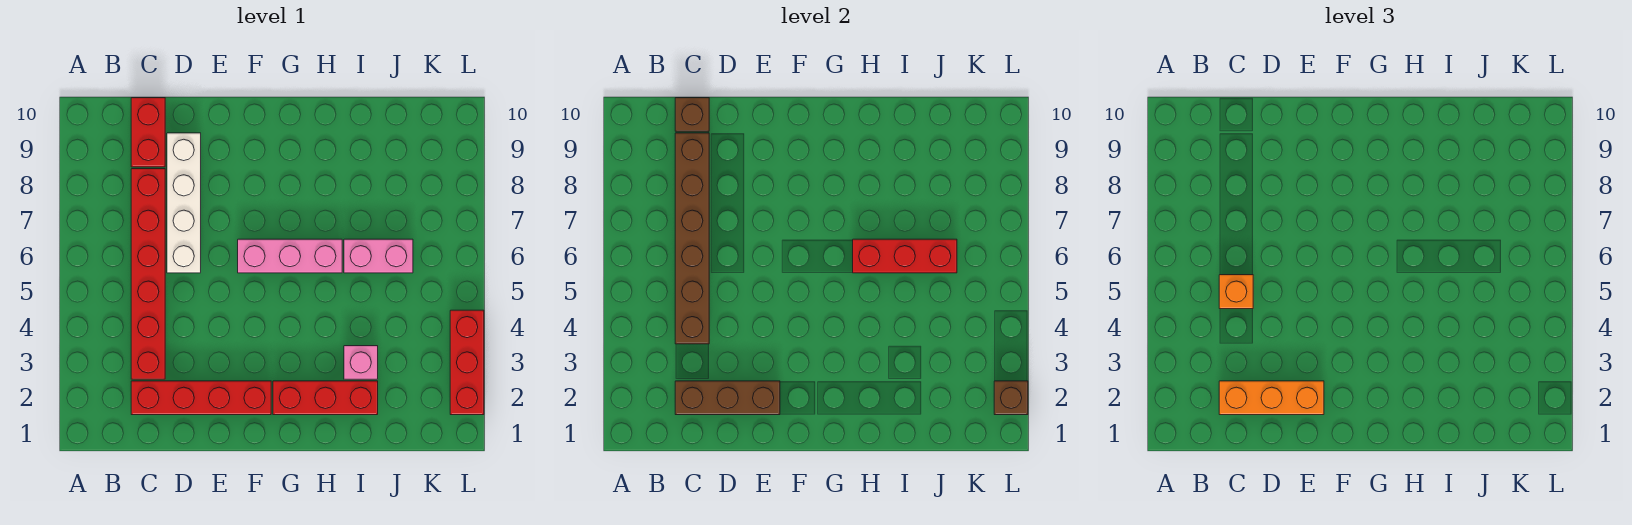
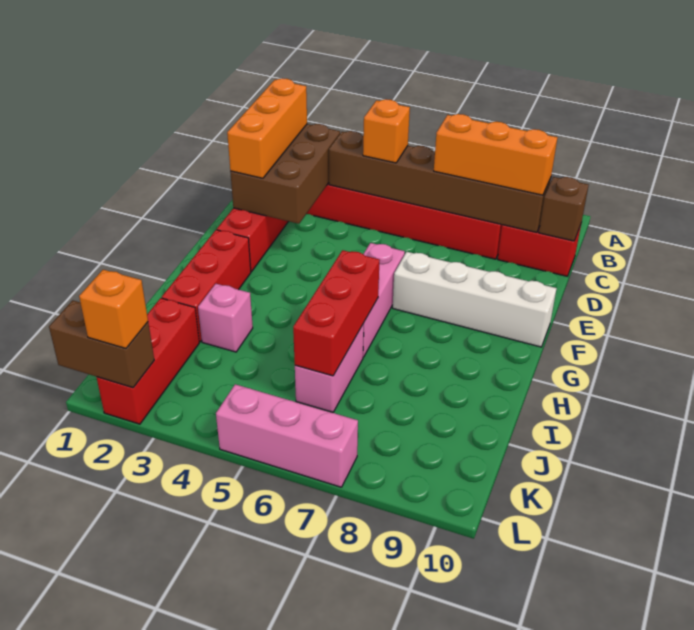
brown 1x3 brick [675,381,780,415] -> brown 2x3 brick [230,124,340,224]
none -> orange 1x3 brick [434,114,558,195]
white 1x4 brick [167,133,201,273] -> white 1x4 brick moved to [393,252,557,347]
red 1x3 brick [450,310,484,415] -> red 1x3 brick turned to [97,298,199,424]
brown 1x1 brick [994,381,1028,415] -> brown 1x2 brick [49,300,154,388]
none -> orange 1x1 brick [79,270,148,349]
none -> pink 1x3 brick [216,384,358,487]

